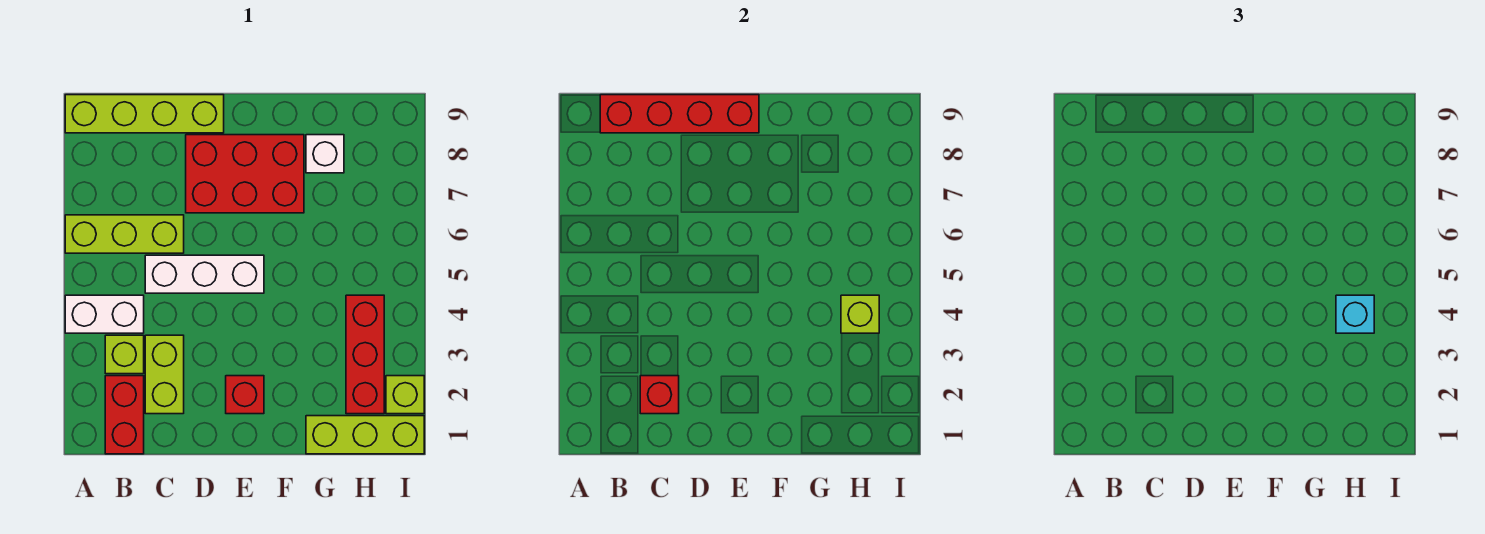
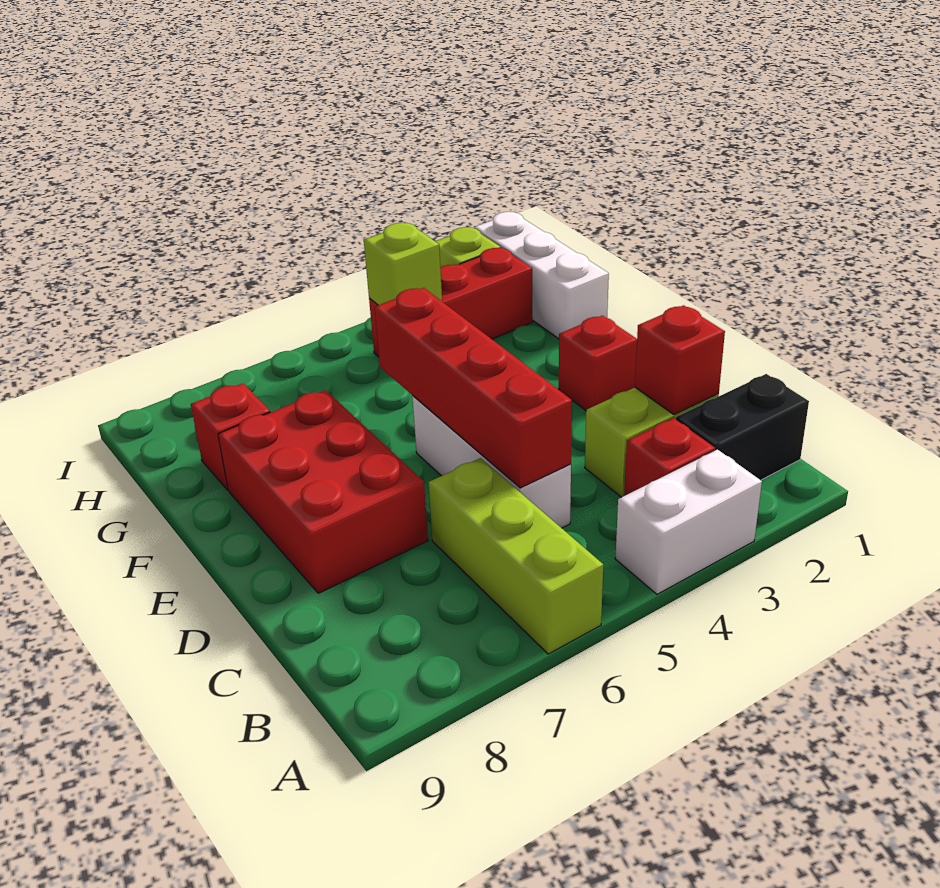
white 1x2 brick [65,295,144,333] -> white 1x2 brick turned to [615,449,762,594]
lime 1x4 brick [65,95,224,133] -> none
red 1x2 brick [105,376,144,454] -> black 1x2 brick [676,374,809,480]
lime 1x1 brick [105,335,144,374] -> red 1x1 brick [624,418,715,496]
red 1x4 brick [600,95,759,133] -> red 1x4 brick moved to [375,288,572,488]
lime 1x3 brick [306,416,424,454] -> white 1x3 brick [474,212,609,339]
white 1x1 brick [306,135,344,173] -> red 1x1 brick [191,383,270,490]
cyan 1x1 brick [1336,295,1374,333] -> none

